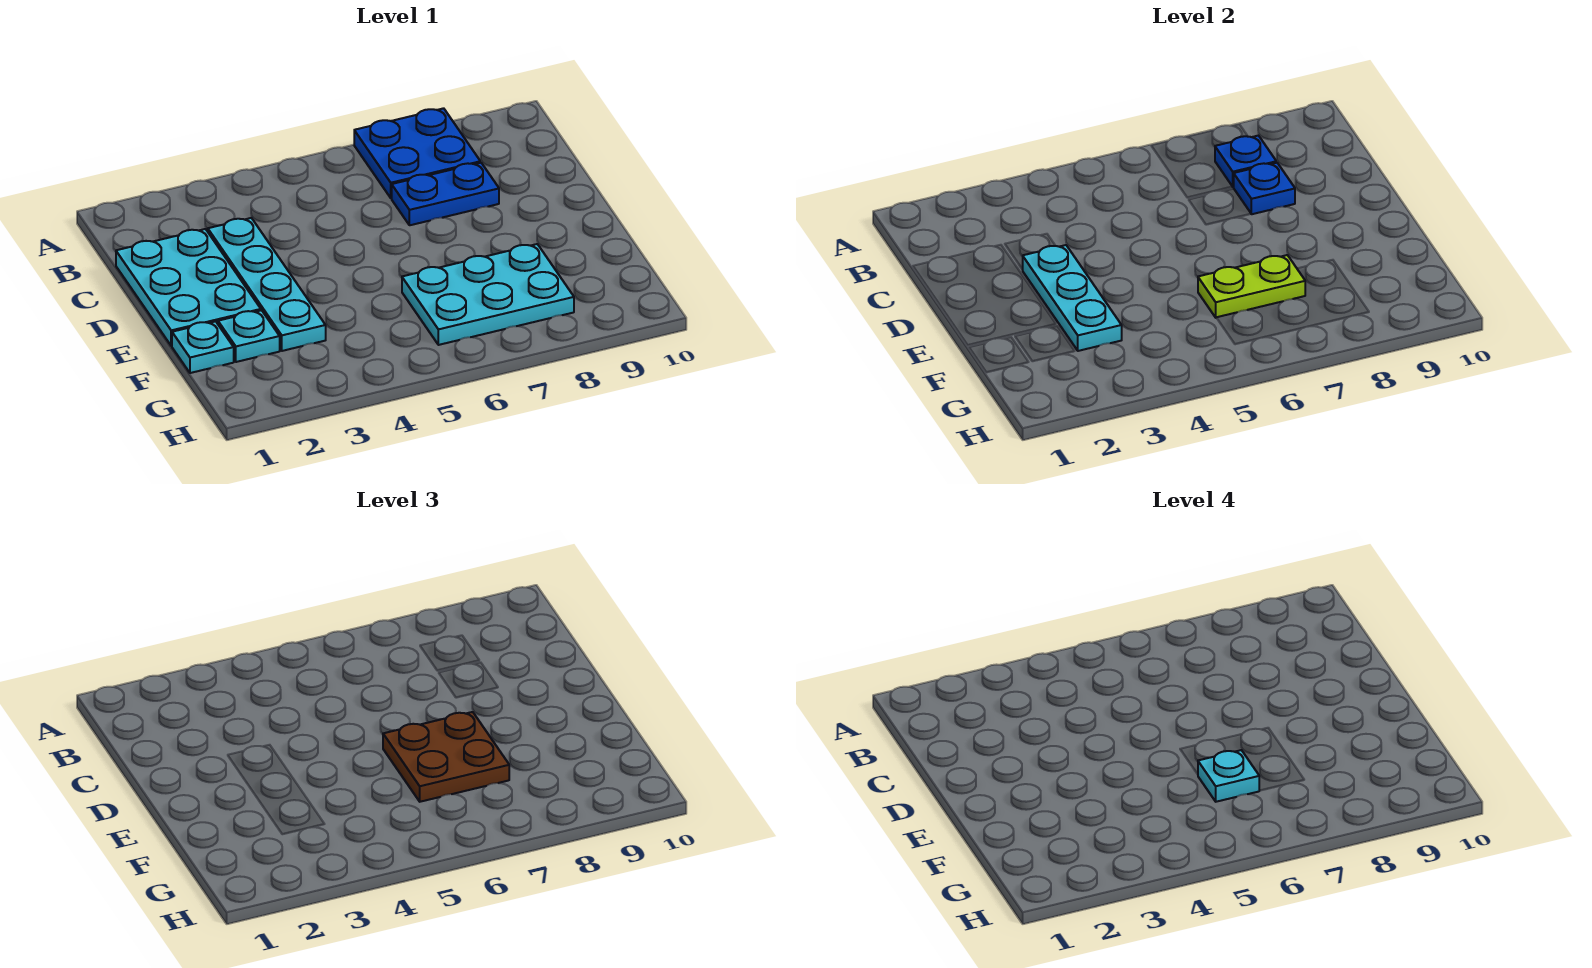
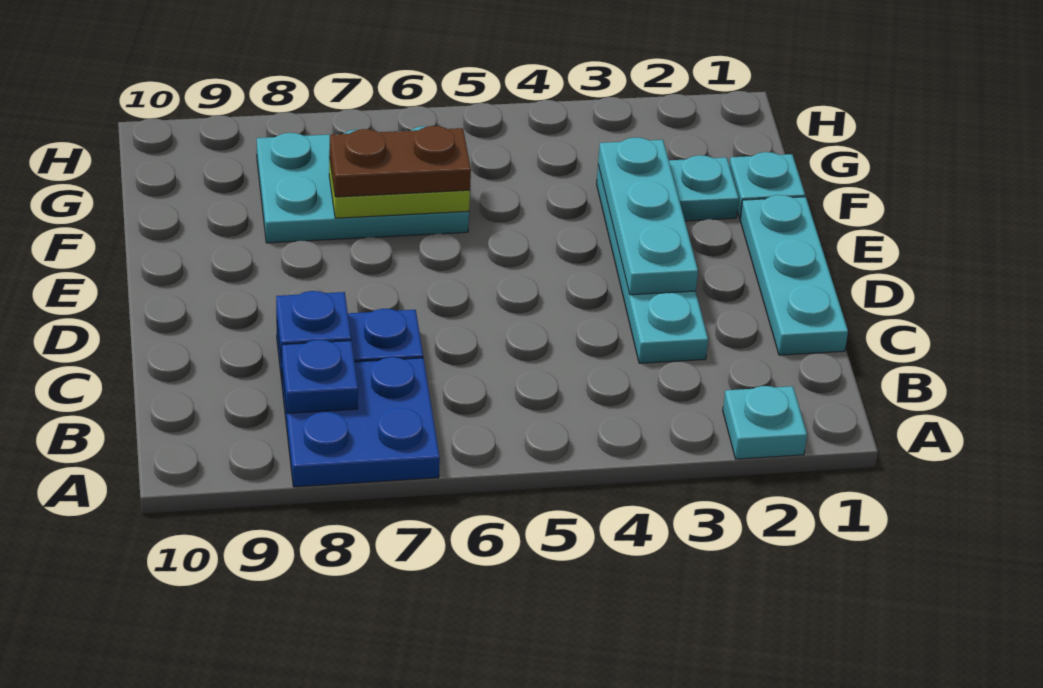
cyan 2x3 plate [116,229,261,346] -> cyan 1x3 plate [740,195,848,355]
brown 2x2 plate [383,712,509,802] -> brown 1x2 plate [329,126,471,197]
cyan 1x1 plate [1198,750,1259,802] -> cyan 1x1 plate moved to [723,386,807,459]

